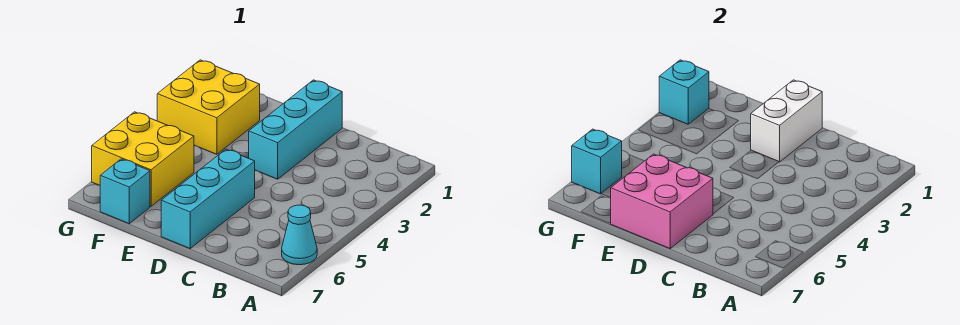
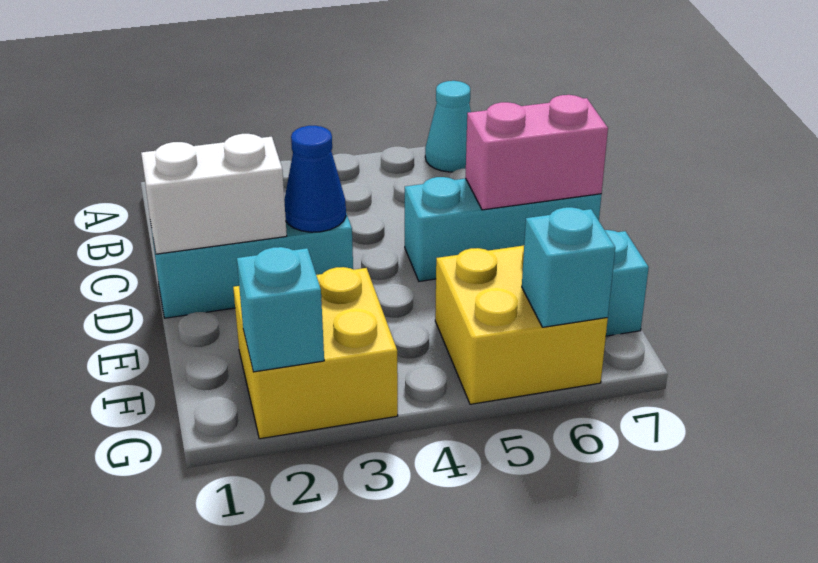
none -> blue 1x1 cone [284,126,346,232]
pink 2x2 brick [610,154,713,248] -> pink 1x2 brick [465,95,608,210]

